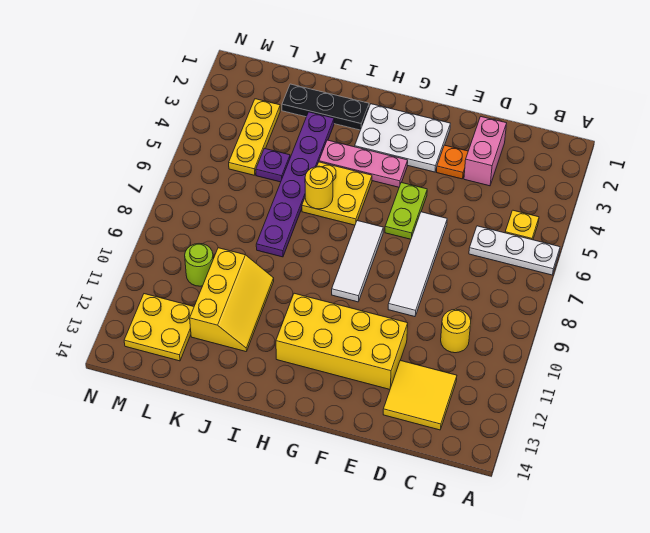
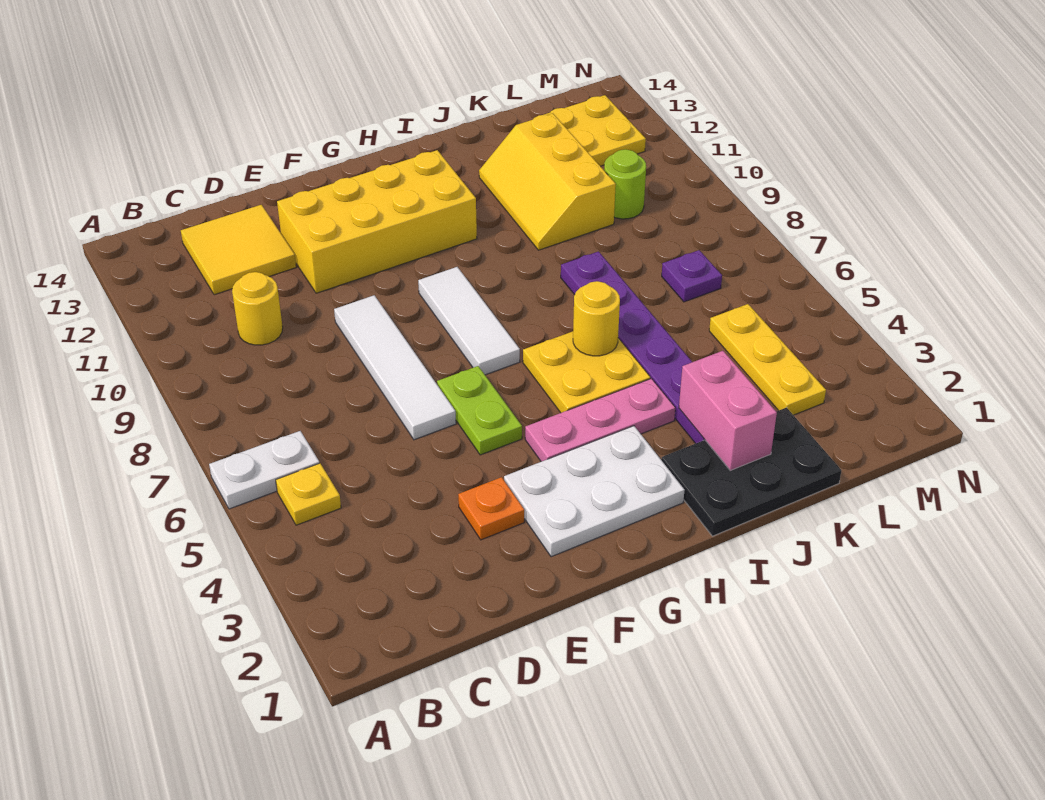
white 1x3 plate [469,226,560,275] -> white 1x2 plate [209,431,319,509]
pink 1x2 brick [464,117,507,186] -> pink 1x2 brick moved to [679,351,777,470]
black 1x3 plate [282,84,369,130] -> black 2x3 plate [661,408,841,536]
purple 1x1 plate [256,148,290,182] -> purple 1x1 plate moved to [662,250,722,302]

